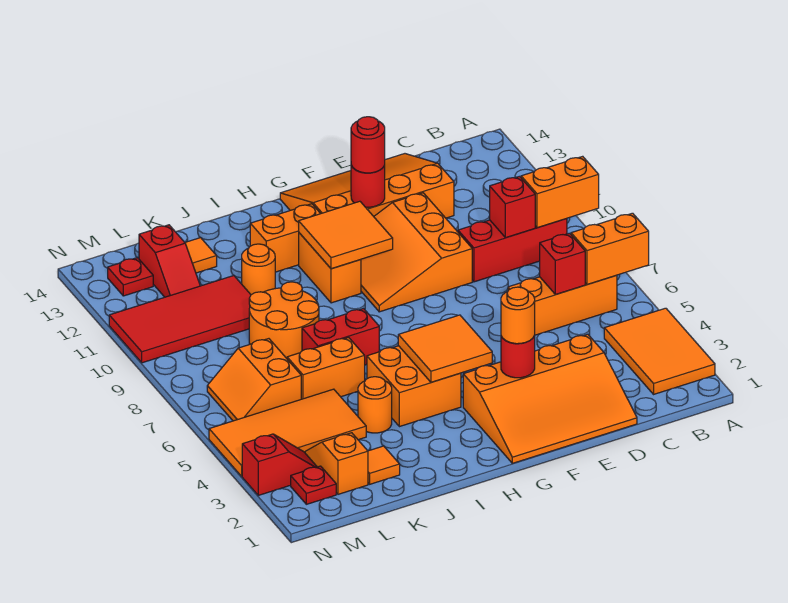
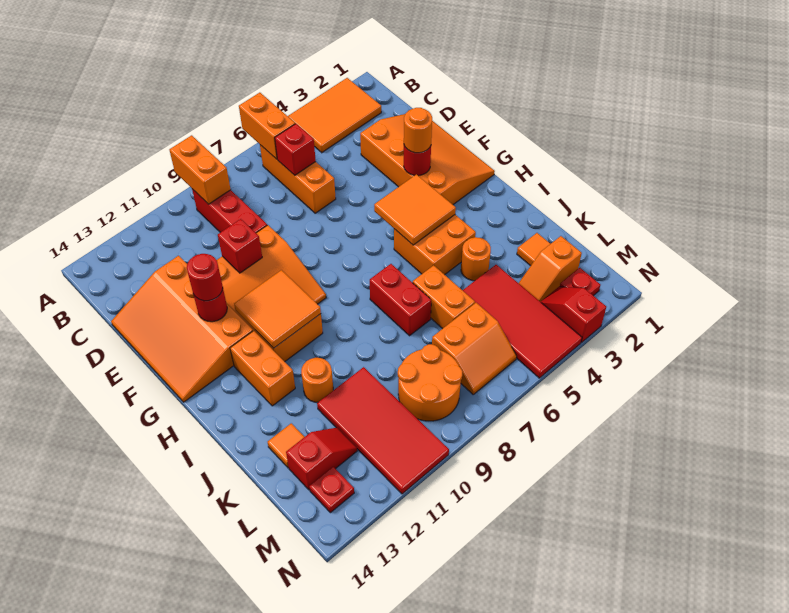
red 1x1 brick [490,176,535,238] -> red 1x1 brick moved to [218,219,262,273]
orange 2x2 round brick [249,282,319,358] -> orange 2x2 round brick moved to [398,344,462,421]
orange 2x4 tile [209,389,366,476] -> red 2x4 tile [463,265,582,378]

